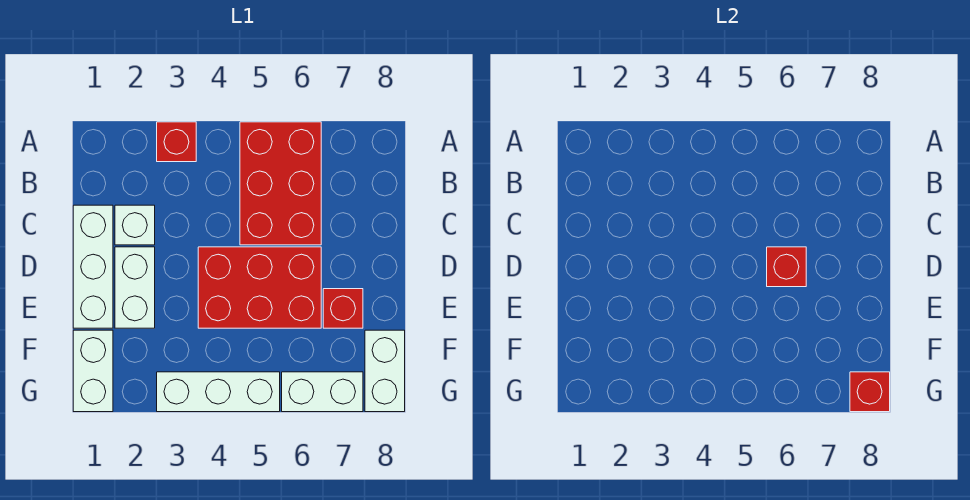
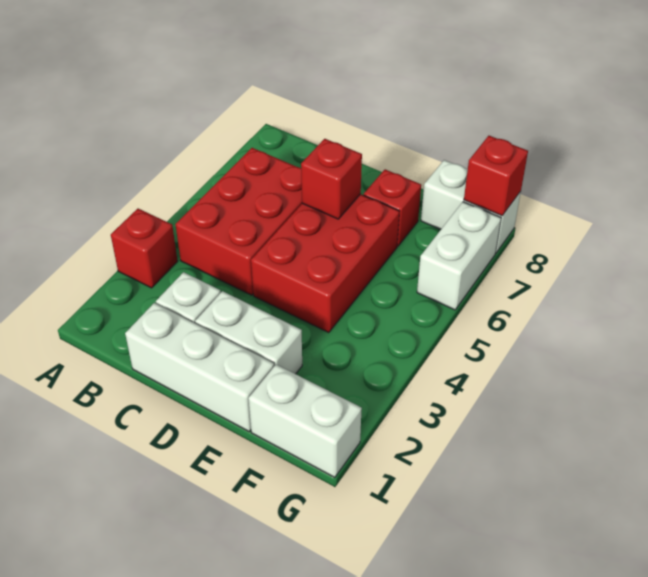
red 2x3 brick [240,122,321,245] -> red 2x3 brick turned to [175,148,302,295]
white 1x3 brick [157,372,280,412] -> none

